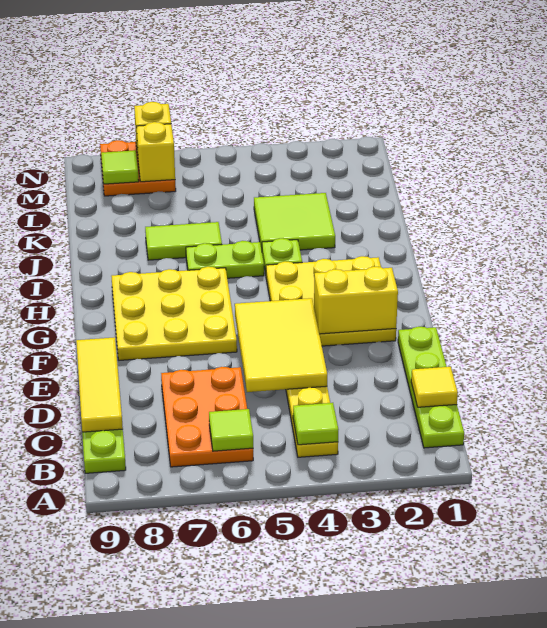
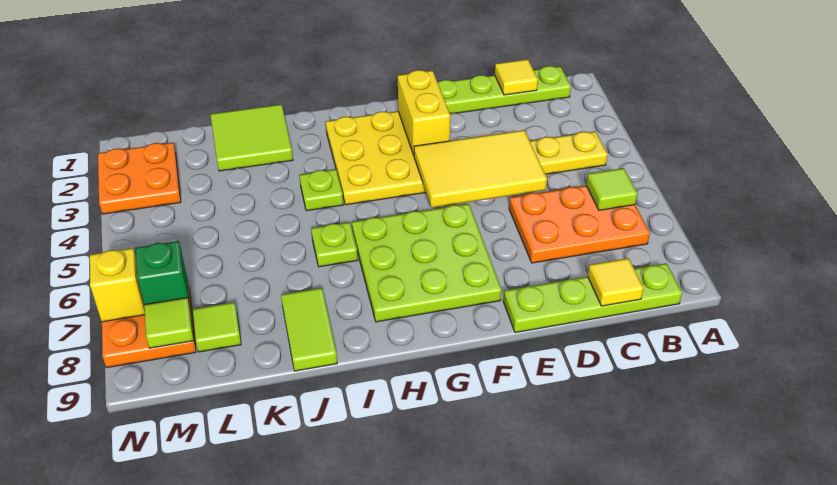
lime 1x1 tile [293,403,338,445] -> lime 1x1 tile moved to [193,302,241,352]
yellow 1x3 tile [76,337,123,432] -> yellow 1x1 tile [587,258,644,306]
yellow 3x3 plate [111,267,237,360] -> lime 3x3 plate [352,204,502,322]
lime 1x2 plate [186,241,264,278] -> lime 1x1 plate [311,222,358,267]
lime 2x2 tile [254,193,335,250] -> lime 2x2 tile moved to [210,104,293,171]
lime 1x2 tile [145,222,222,260] -> lime 1x2 tile moved to [281,288,337,371]
none -> orange 2x2 plate [98,143,181,214]
yellow 1x1 brick [136,122,175,182] -> green 1x1 brick [136,241,190,305]

